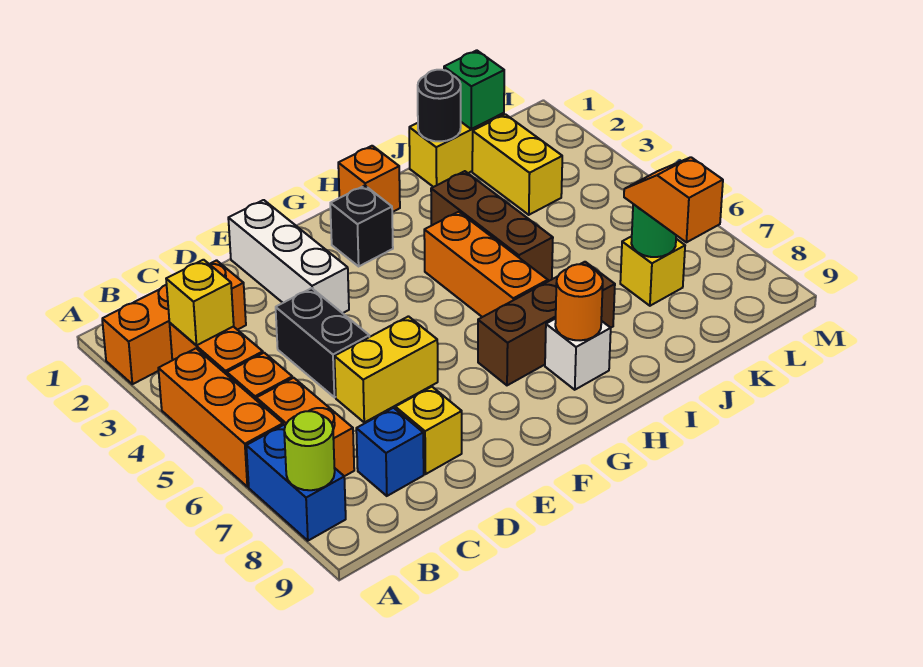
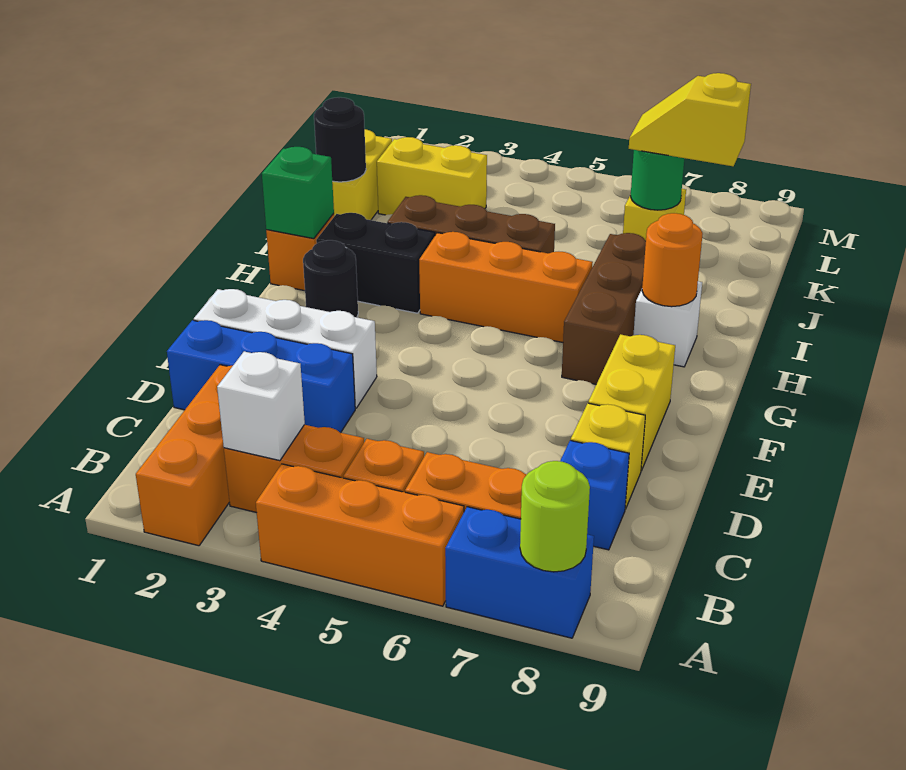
yellow 1x1 brick [166,260,234,345] -> white 1x1 brick [217,351,305,461]
none -> blue 1x3 brick [167,320,355,433]
black 1x2 brick [276,288,369,397] -> black 1x2 brick moved to [316,213,435,313]
yellow 1x2 brick [334,316,438,422] -> yellow 1x2 brick moved to [588,334,675,471]
black 1x1 brick [330,185,393,266] -> black 1x1 round brick [303,240,358,317]
green 1x1 brick [444,50,504,129] -> green 1x1 brick moved to [262,147,334,239]
orange 1x2 slope [624,157,723,242] -> yellow 1x2 slope [629,73,751,166]

